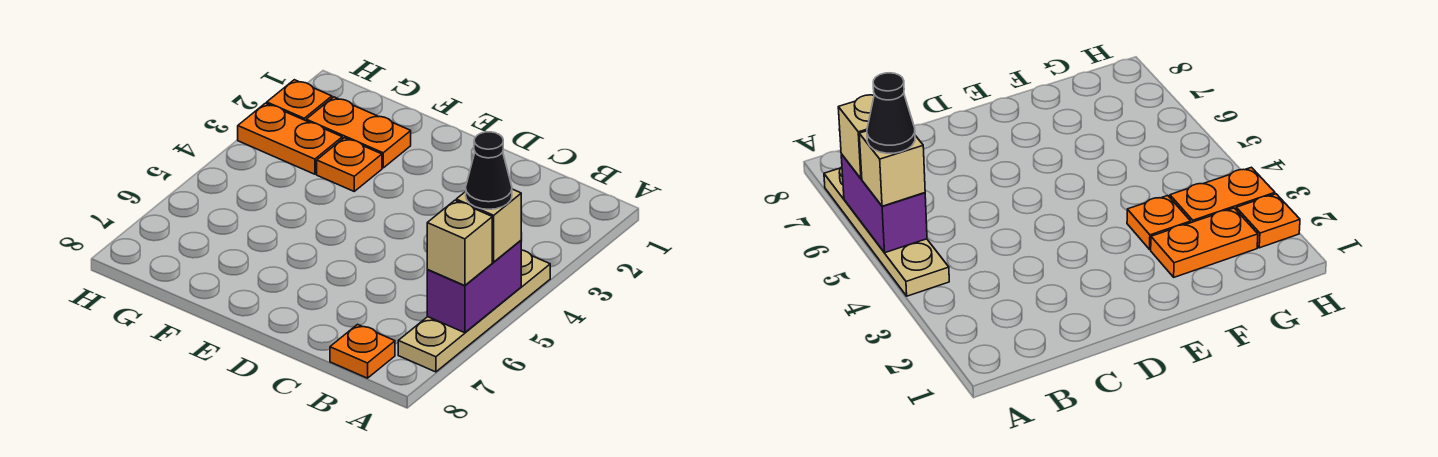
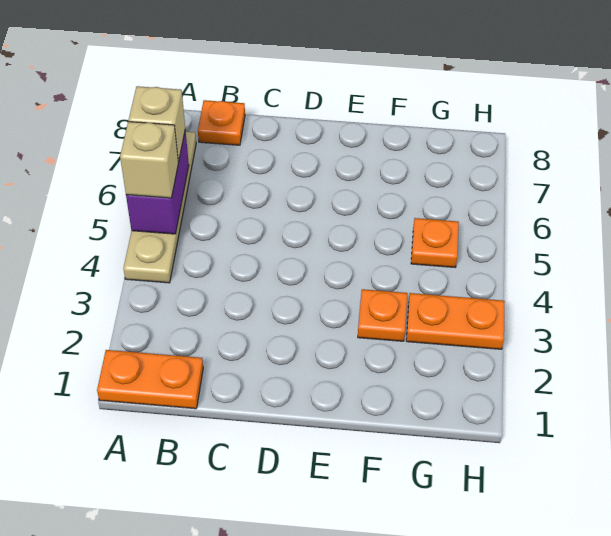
black 1x1 cone [466,132,512,209] -> none
orange 1x2 plate [306,97,411,168] -> orange 1x2 plate moved to [97,350,203,409]
orange 1x1 plate [267,80,332,121] -> orange 1x1 plate moved to [411,218,459,267]

